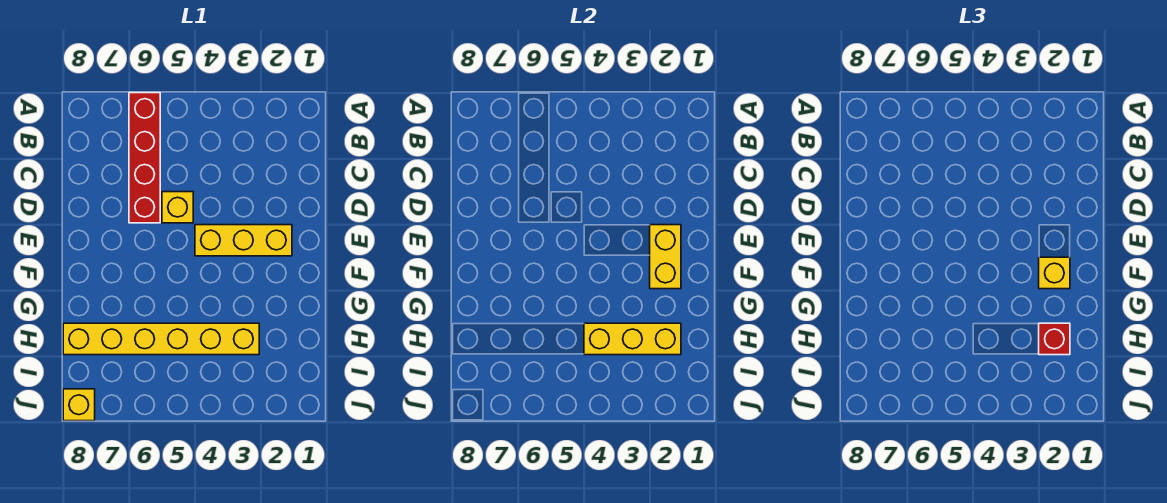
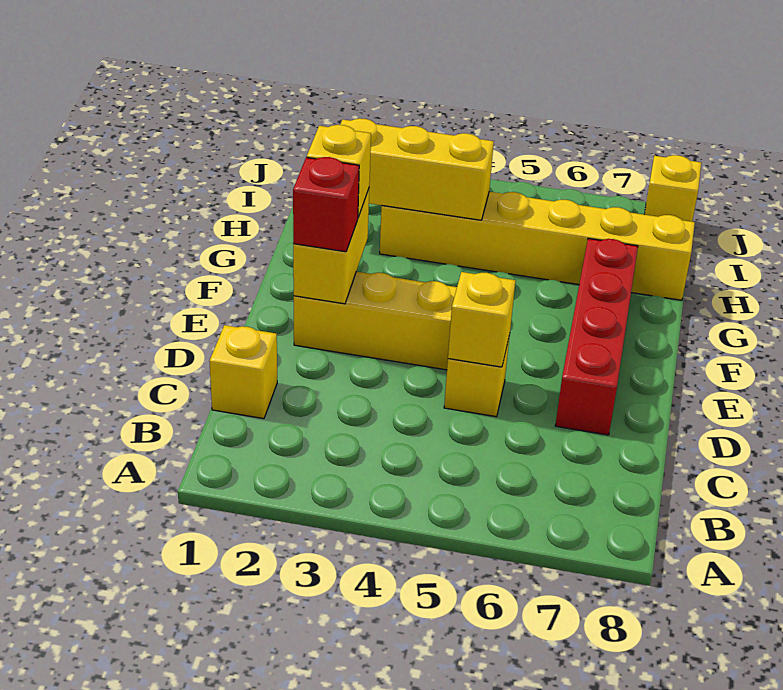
red 1x4 brick [129,93,160,223] -> red 1x4 brick moved to [555,238,638,435]
none -> yellow 1x1 brick [210,325,277,419]
none -> yellow 1x1 brick [448,272,516,367]
red 1x1 brick [1039,323,1070,355] -> red 1x1 brick moved to [293,157,359,252]

